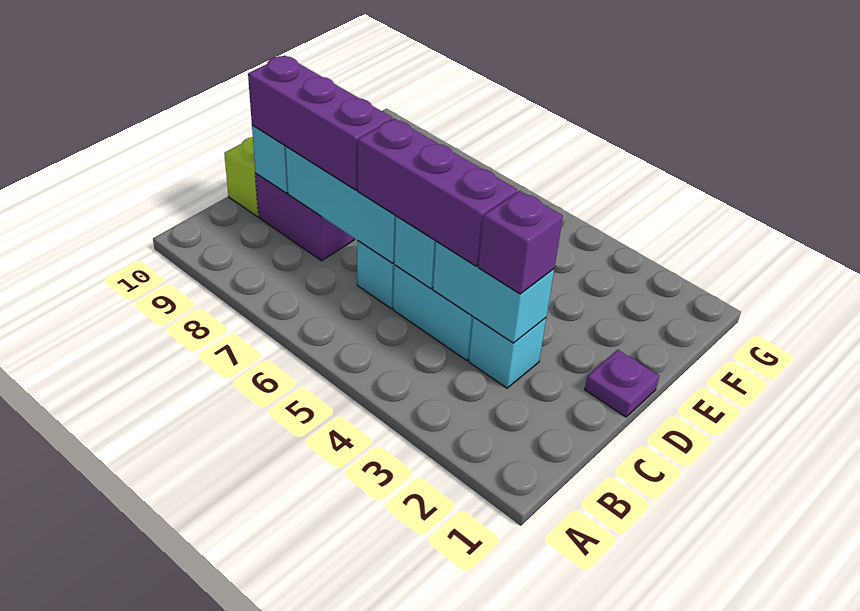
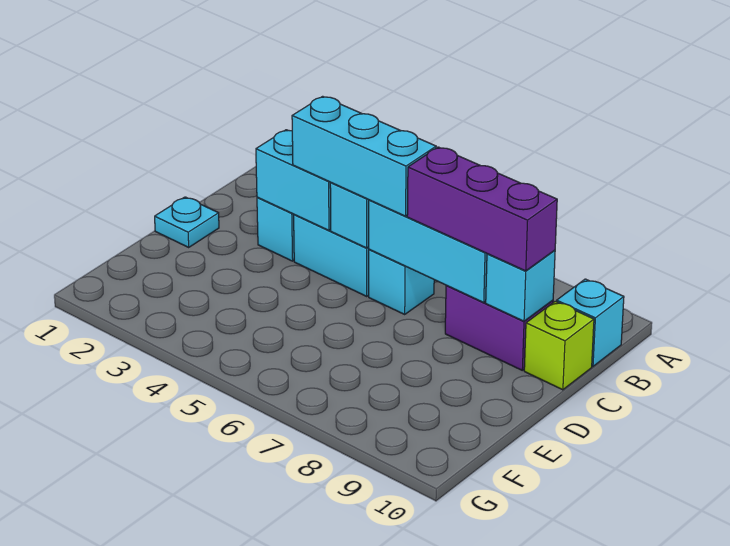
none -> cyan 1x1 brick [557,279,624,366]
purple 1x1 brick [478,191,563,294] -> none
purple 1x3 brick [358,119,517,266] -> cyan 1x3 brick [292,96,436,216]
purple 1x1 plate [585,350,659,417] -> cyan 1x1 plate [155,197,219,247]

